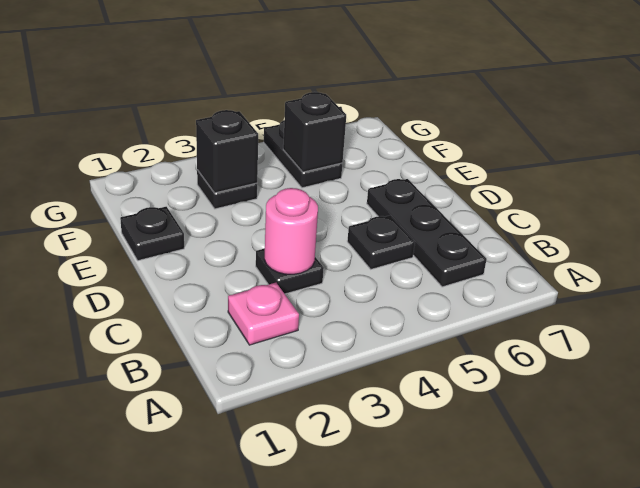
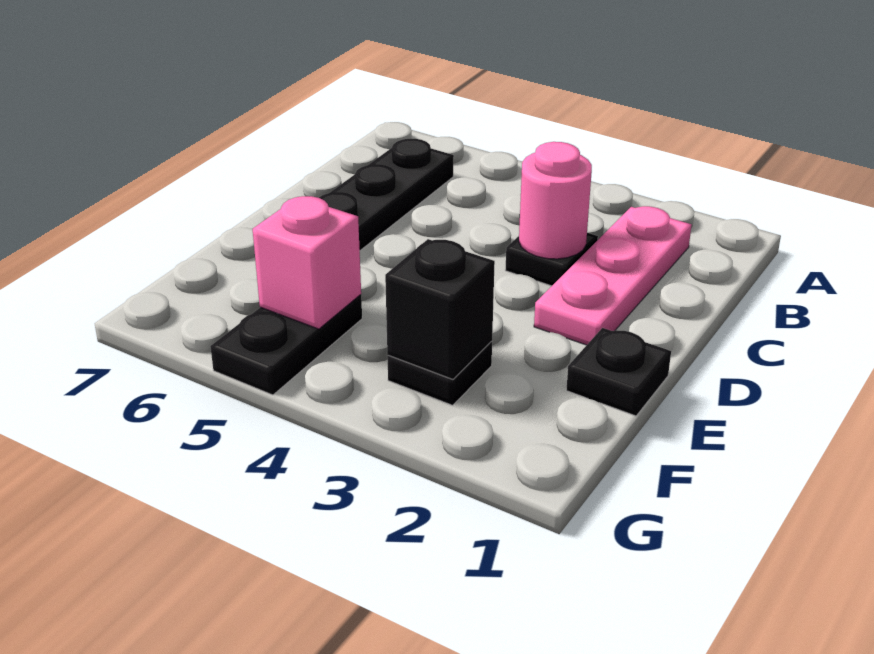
pink 1x1 plate [228,283,299,345] -> pink 1x3 plate [534,206,692,345]
black 1x1 plate [347,215,415,269] -> none
black 1x1 brick [283,92,346,172] -> pink 1x1 brick [253,196,361,329]

